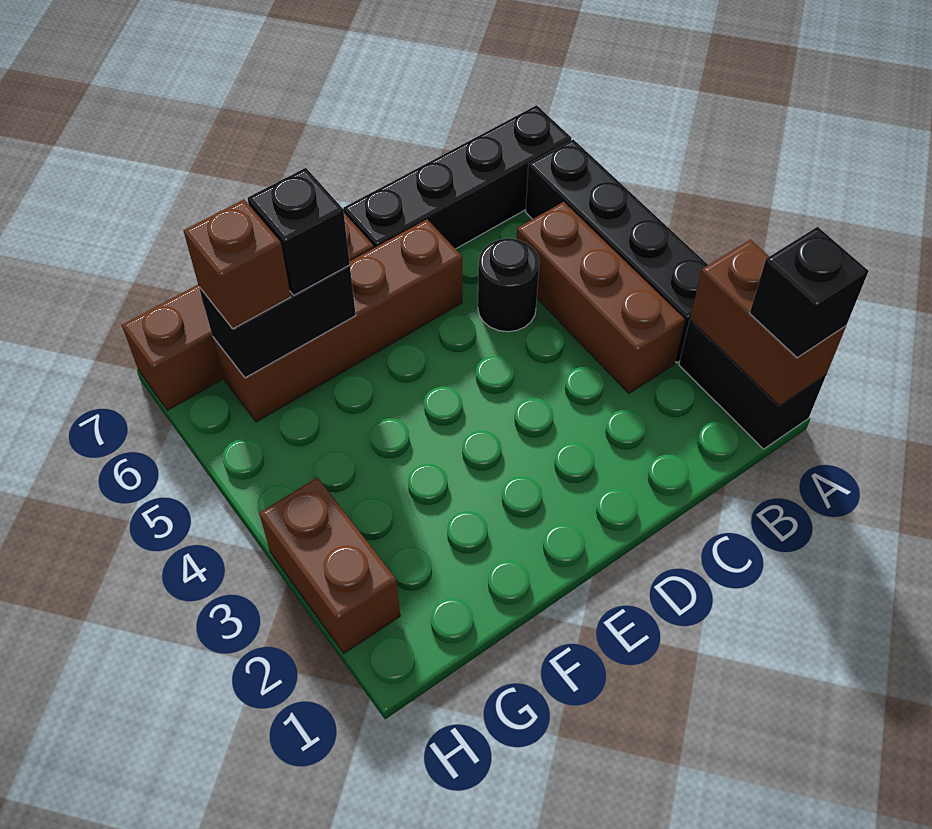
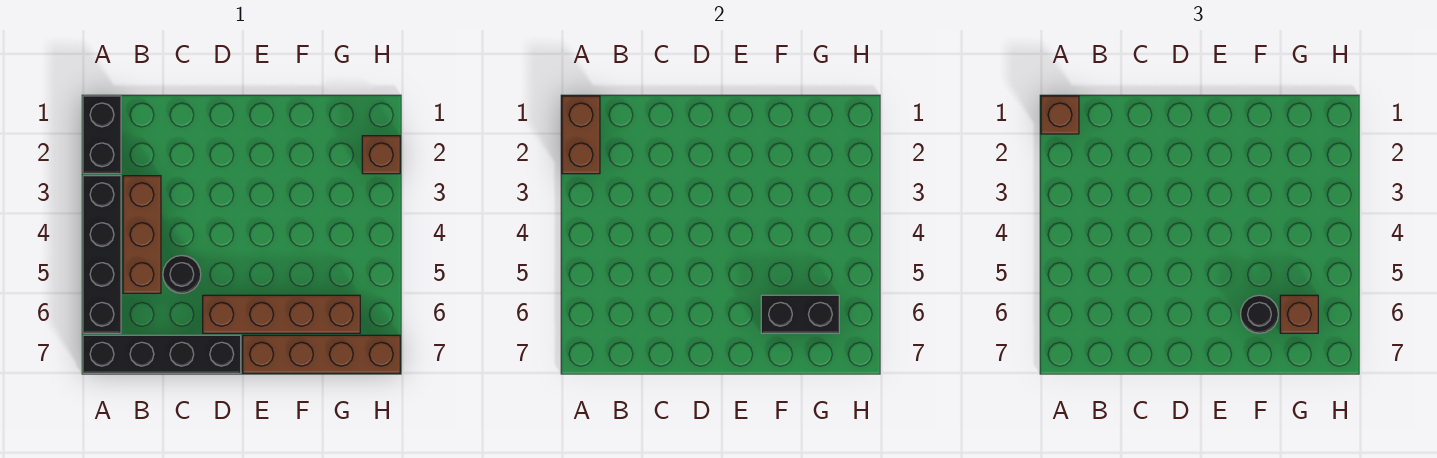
black 1x1 brick [750,227,868,358] -> brown 1x1 brick [1041,96,1079,134]
black 1x1 brick [247,168,350,295] -> black 1x1 round brick [1241,295,1278,333]
brown 1x2 brick [259,478,400,653] -> brown 1x1 brick [362,136,400,174]

